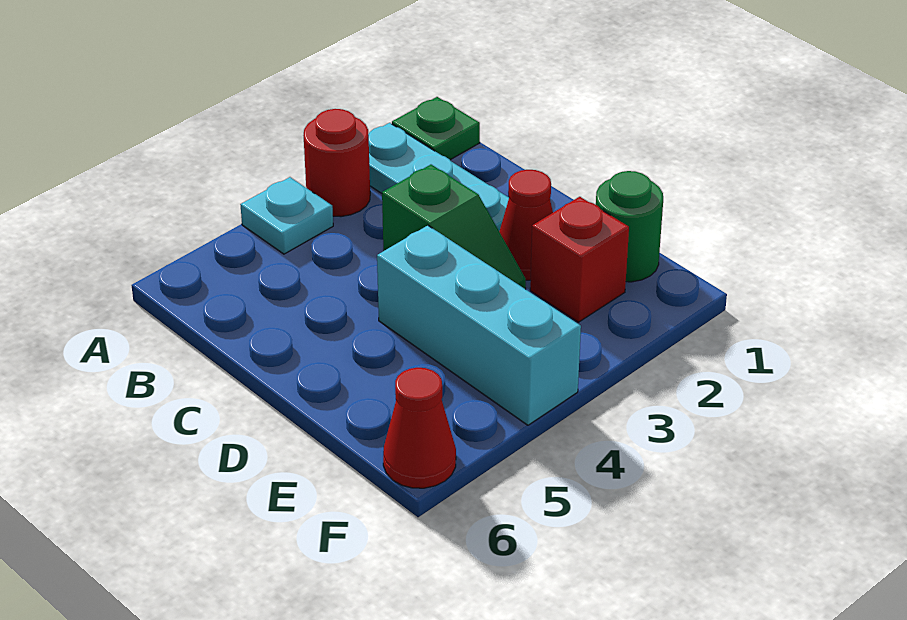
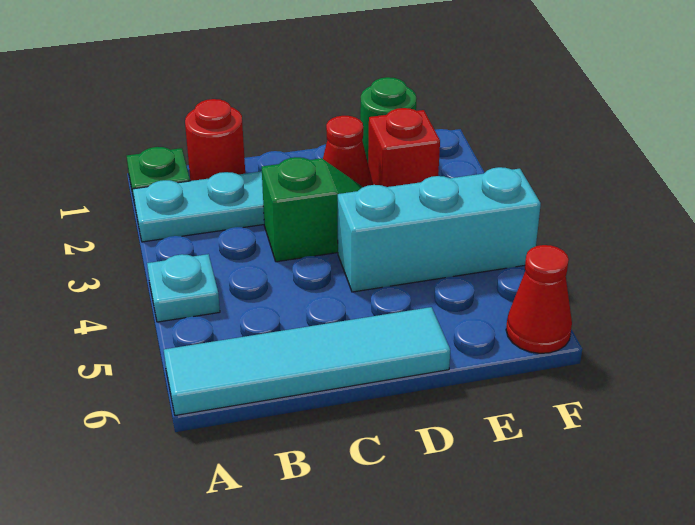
red 1x1 round brick [303,109,370,217] -> red 1x1 round brick moved to [185,99,245,181]
none -> cyan 1x4 tile [164,307,450,416]

